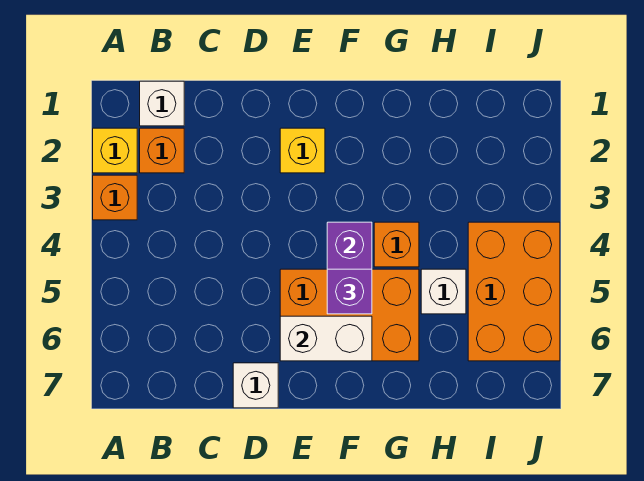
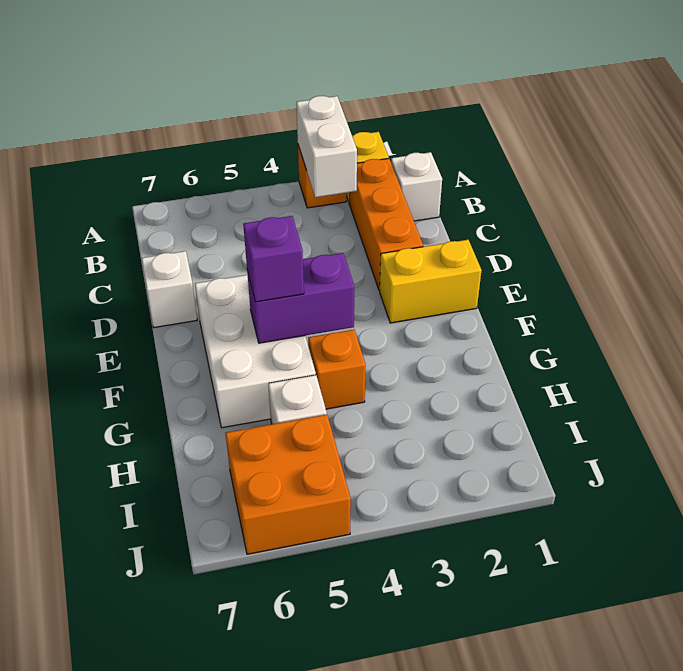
orange 1x1 brick [140,128,184,173] -> orange 1x3 brick [349,159,423,290]
yellow 1x1 brick [280,128,325,173] -> yellow 1x2 brick [380,240,482,323]
orange 2x3 brick [280,269,419,361] -> white 2x3 brick [195,275,316,428]
white 1x2 brick [280,316,372,361] -> white 1x2 brick moved to [296,96,357,197]
orange 2x3 brick [468,222,560,361] -> orange 2x2 brick [226,415,351,554]

